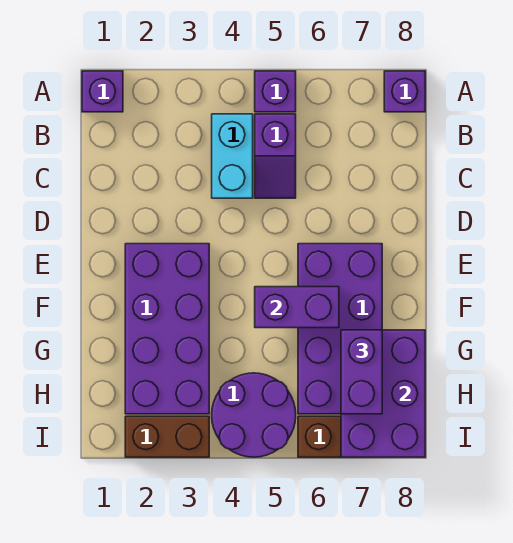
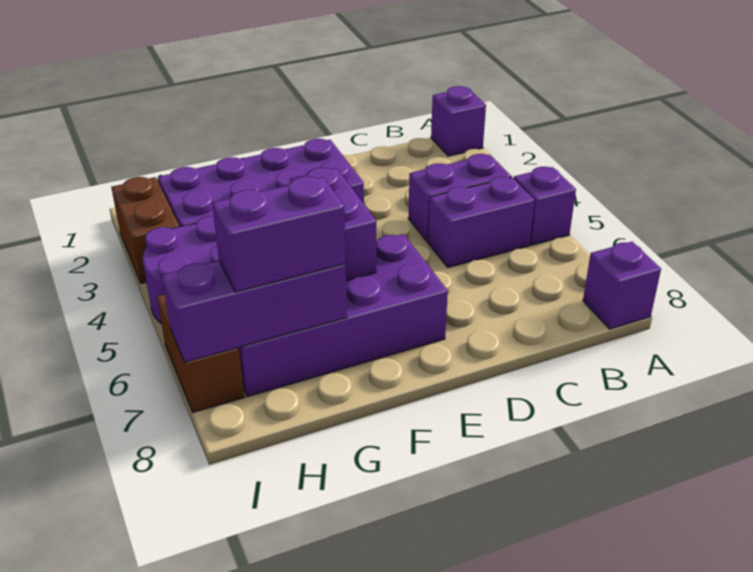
cyan 1x2 brick [212,114,253,198] -> purple 1x2 brick [408,154,511,242]
purple 1x2 slope [255,114,296,198] -> purple 1x2 brick [428,177,535,267]
purple 2x3 brick [341,330,425,457] -> purple 1x3 brick [162,261,347,362]

